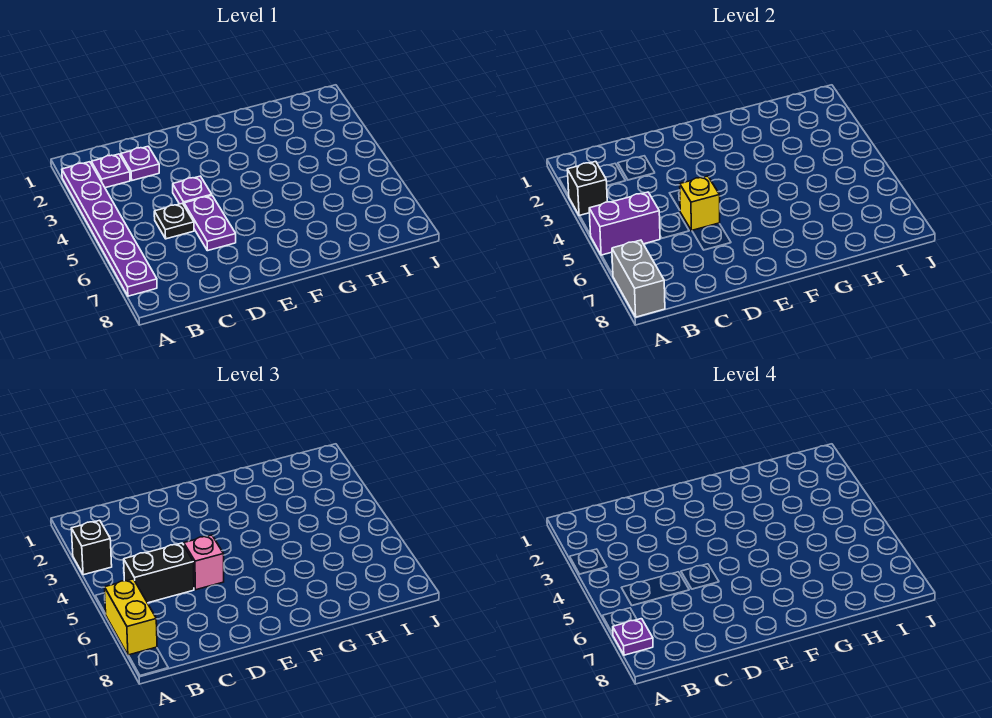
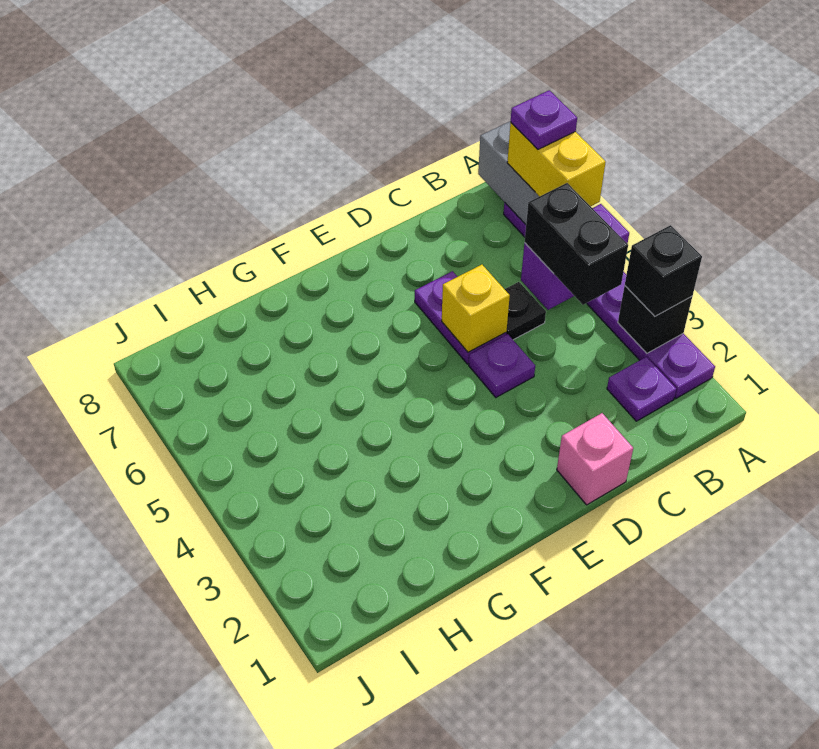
black 1x2 brick [124,543,194,603] -> black 1x2 brick turned to [525,183,628,305]
purple 1x1 plate [121,146,159,180] -> none
pink 1x1 brick [184,535,224,590] -> pink 1x1 brick moved to [557,413,633,505]

